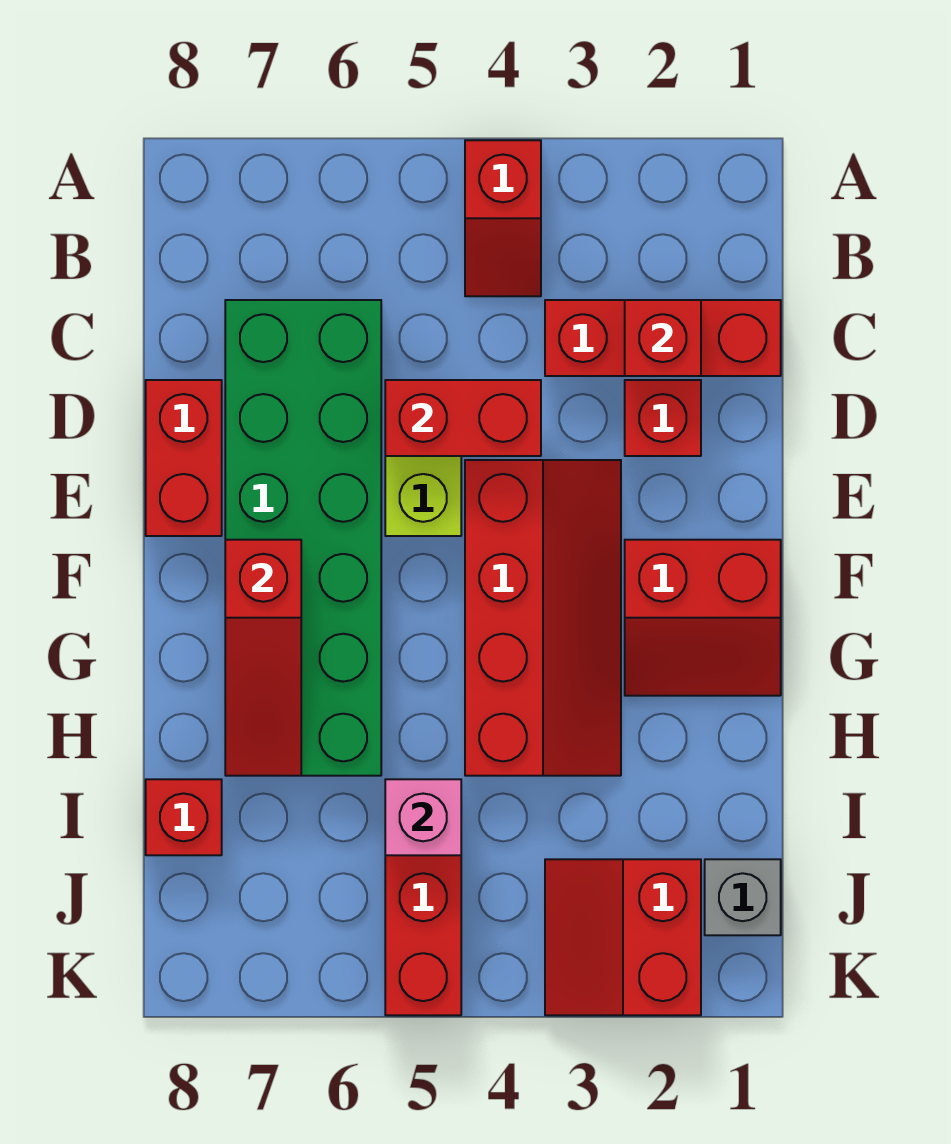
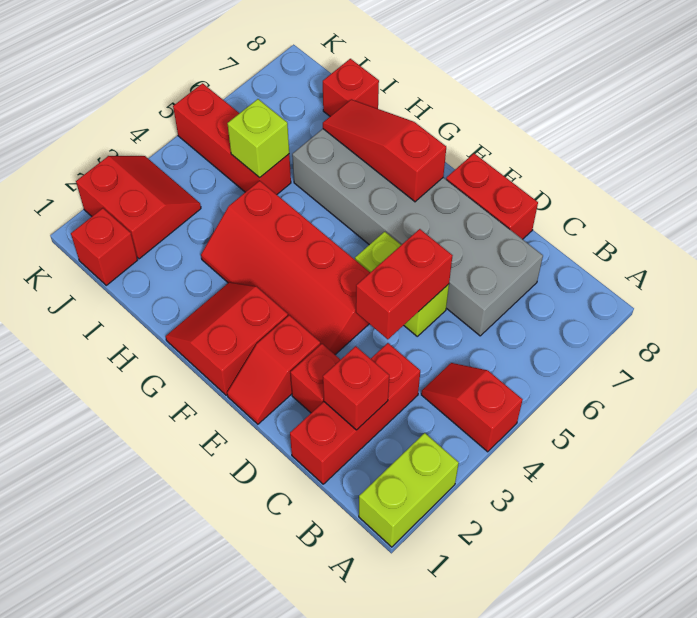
none -> lime 1x2 brick [359,433,459,547]
green 2x6 brick [225,300,381,776] -> grey 2x6 brick [292,129,543,336]
none -> red 1x2 slope [227,315,321,424]
pink 1x1 brick [385,779,461,855] -> lime 1x1 brick [227,99,289,178]
grey 1x1 brick [705,859,781,935] -> red 1x1 brick [71,208,137,285]

